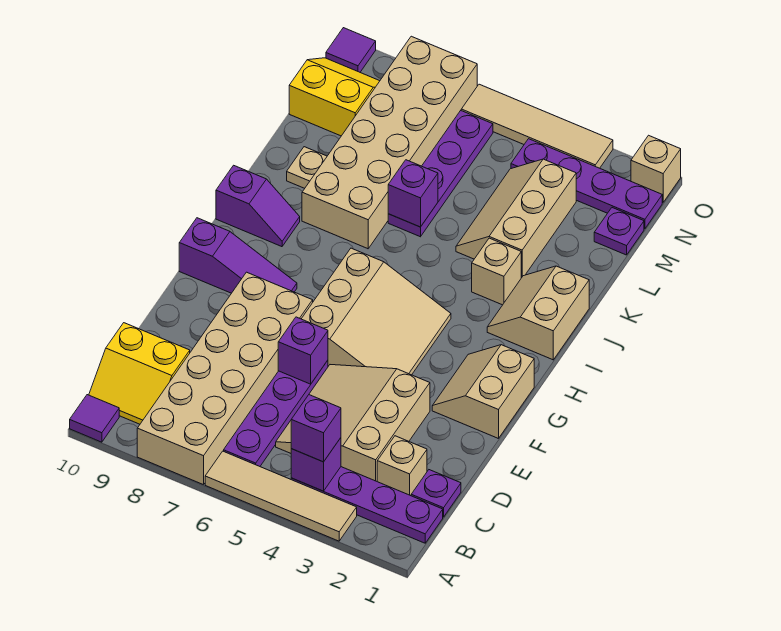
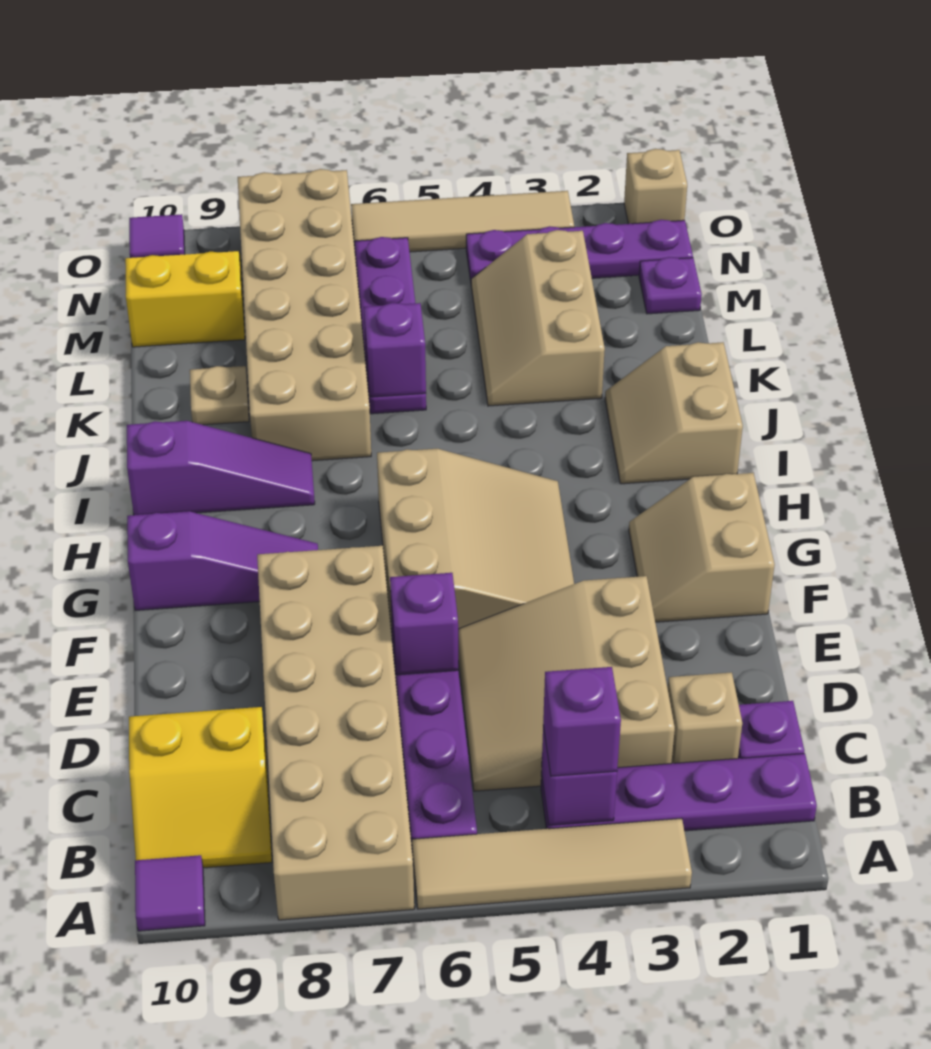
purple 1x2 slope [216,165,300,247] -> purple 1x3 slope [127,421,315,515]
tan 1x1 brick [472,238,521,305] -> none

